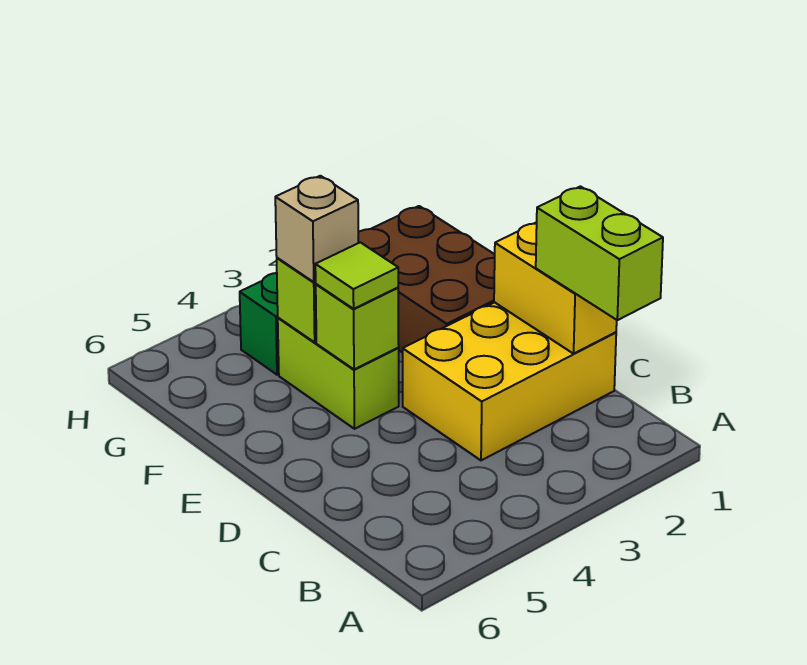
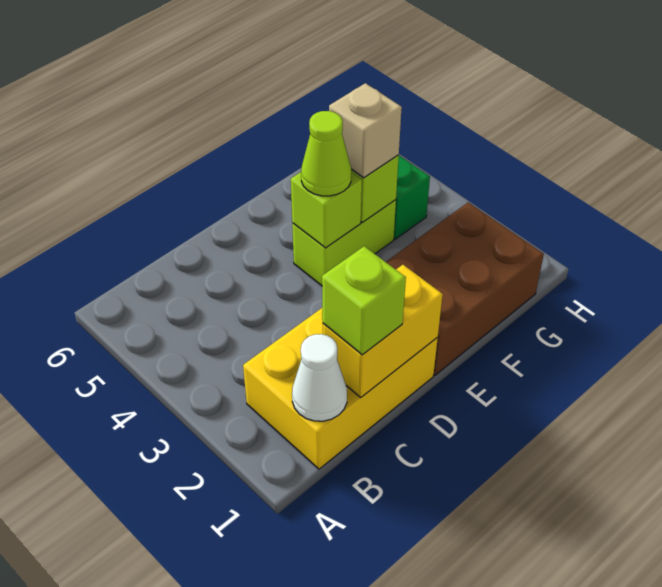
none -> white 1x1 cone [292,334,347,421]
lime 1x2 brick [536,186,663,320] -> lime 1x1 brick [322,246,406,355]
yellow 2x3 brick [403,302,616,460] -> yellow 2x3 brick turned to [243,308,438,469]
lime 1x1 tile [315,242,398,309] -> lime 1x1 cone [301,111,351,196]

